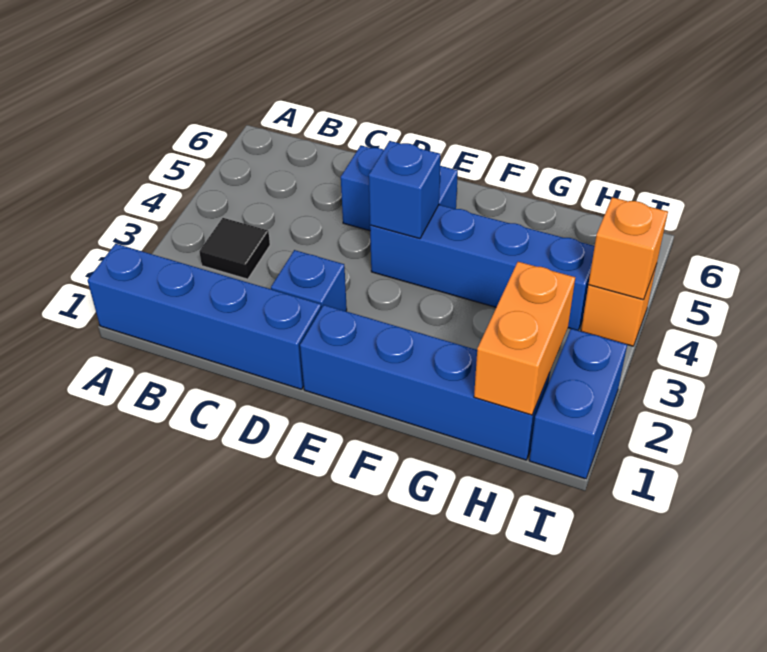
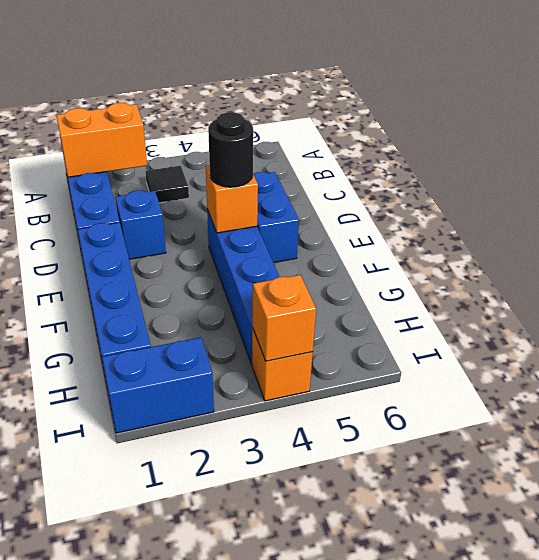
blue 1x1 brick [369,141,440,239] -> orange 1x1 brick [206,165,258,233]
none -> black 1x1 round brick [208,112,253,187]
orange 1x2 brick [474,262,575,415] -> orange 1x2 brick moved to [57,103,147,177]

